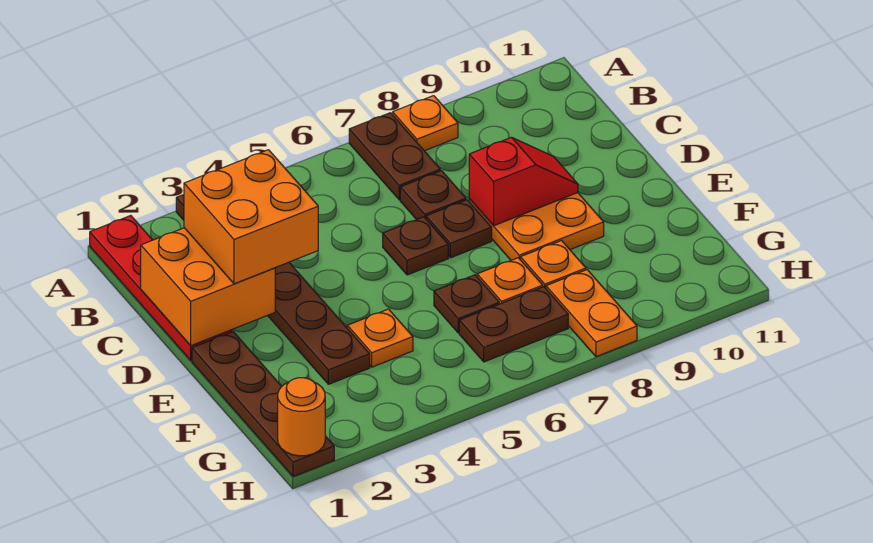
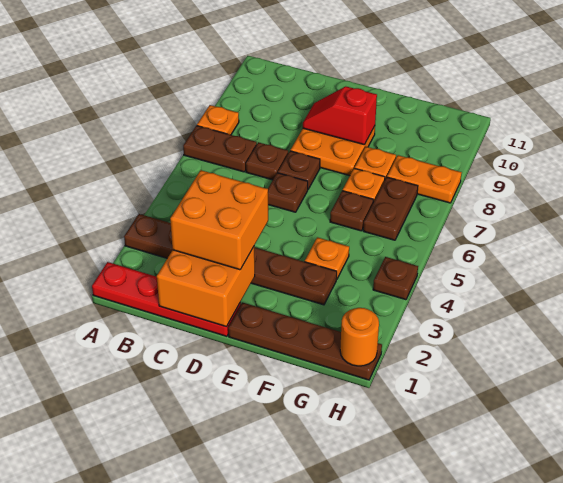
red 1x2 slope [469,137,578,226] -> red 1x2 slope turned to [303,87,377,145]
none -> brown 1x1 plate [373,257,418,300]

